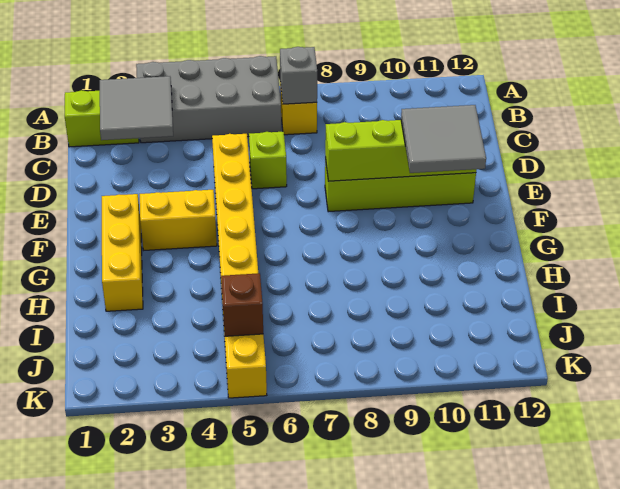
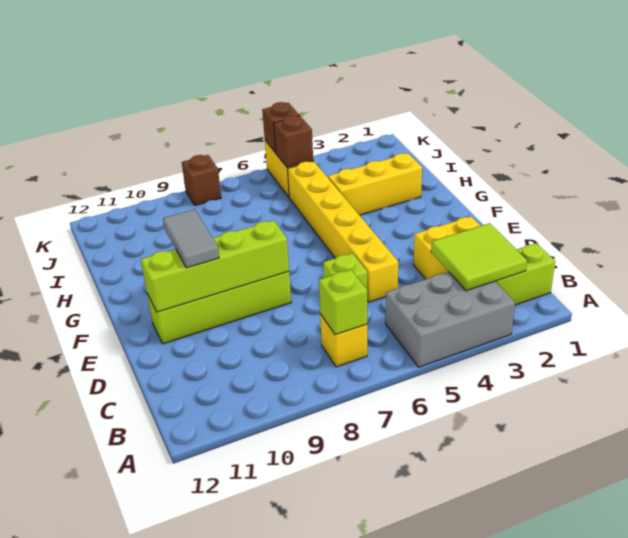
grey 2x4 brick [136,56,281,143] -> grey 2x3 brick [385,272,515,367]
grey 2x2 tile [100,76,173,140] -> lime 2x2 tile [431,223,527,291]
grey 1x1 brick [280,47,317,104] -> lime 1x1 brick [319,270,367,335]
grey 2x2 tile [401,105,486,173] -> grey 1x2 tile [163,209,219,268]
yellow 1x3 brick [102,194,143,311] -> yellow 1x3 brick turned to [328,153,422,215]
yellow 1x2 brick [140,190,217,250] -> yellow 1x2 brick moved to [413,216,480,279]
none -> brown 1x1 brick [262,102,300,152]
none -> brown 1x1 brick [182,155,221,205]

